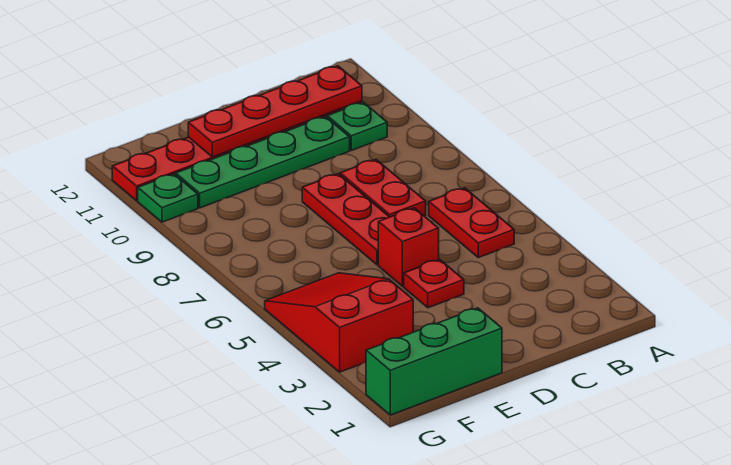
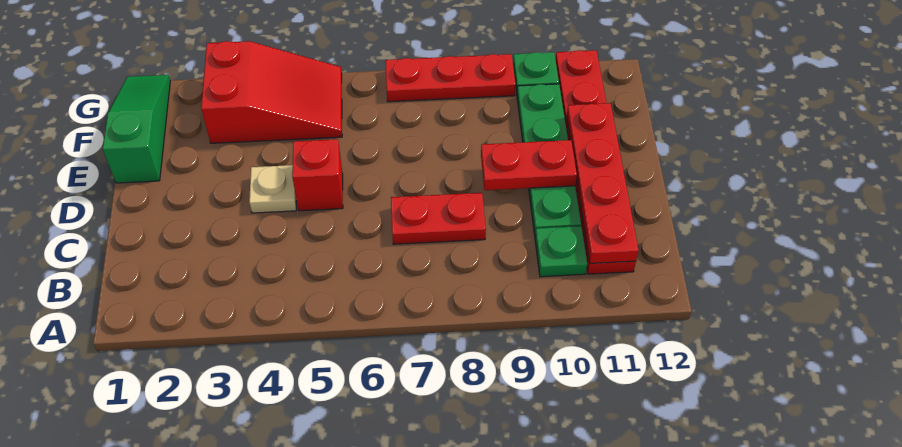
red 1x2 plate [429,188,514,258] -> red 1x2 plate moved to [481,140,577,190]
red 1x1 plate [404,259,464,308] -> tan 1x1 plate [249,165,297,213]
red 1x3 plate [302,174,389,265] -> red 1x3 plate moved to [385,54,516,102]
green 1x3 brick [366,308,502,415] -> green 1x3 slope [103,75,170,183]

